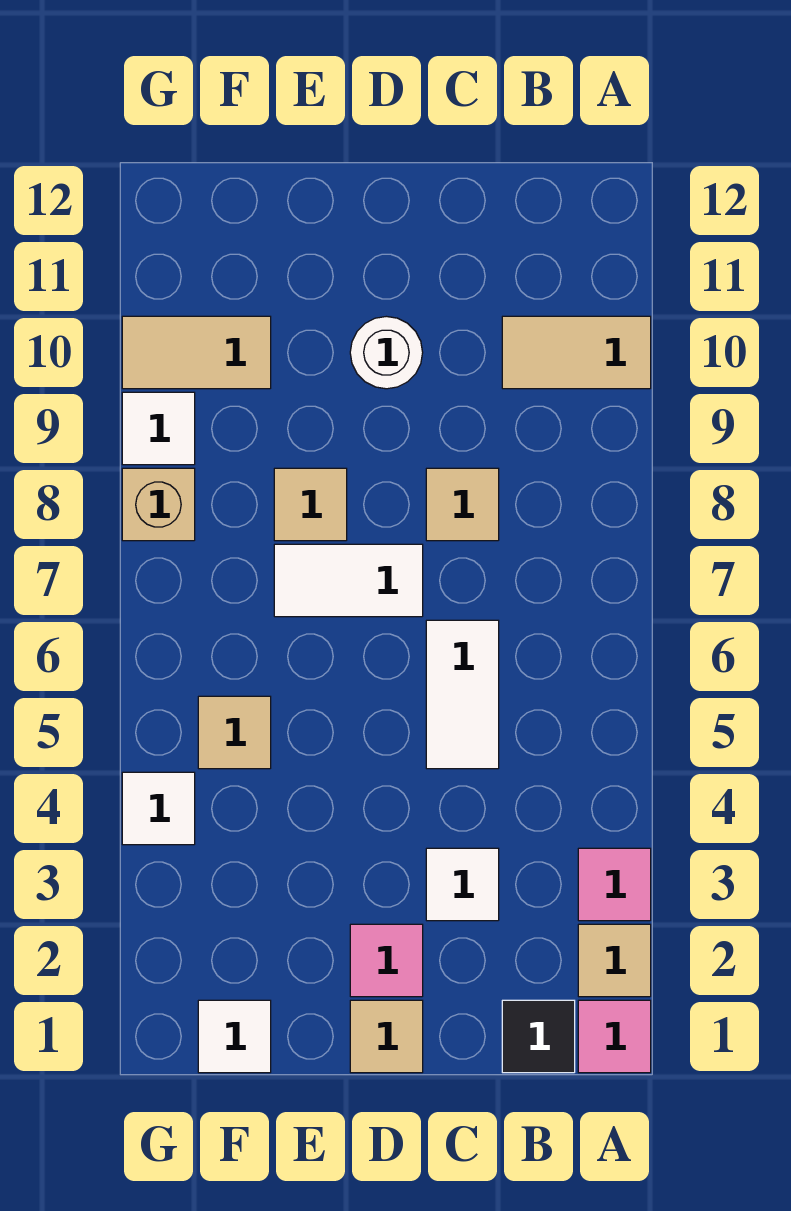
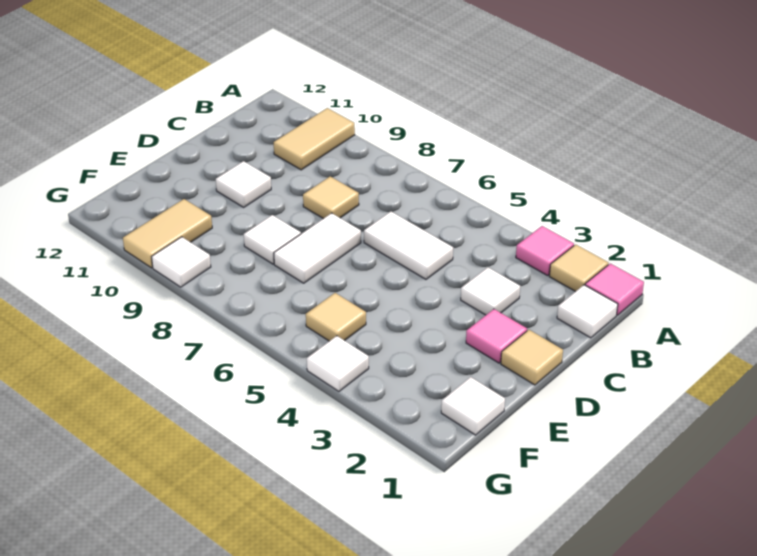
black 1x1 tile [502,1000,575,1073] -> white 1x1 tile [557,285,618,338]
white 1x1 round brick [350,316,423,389] -> white 1x1 tile [216,161,271,207]
tan 1x1 tile [274,468,347,541] -> white 1x1 tile [244,215,301,264]
tan 1x1 brick [122,468,195,541] -> none

